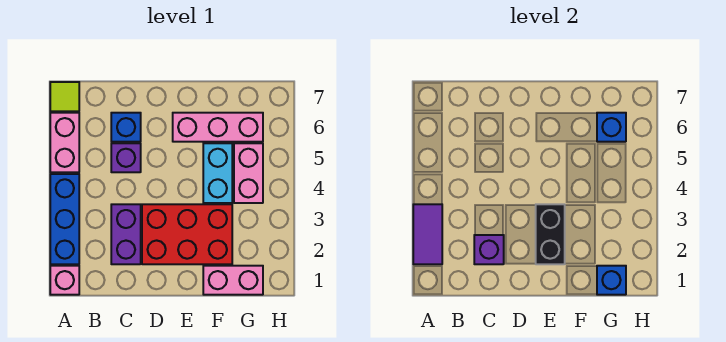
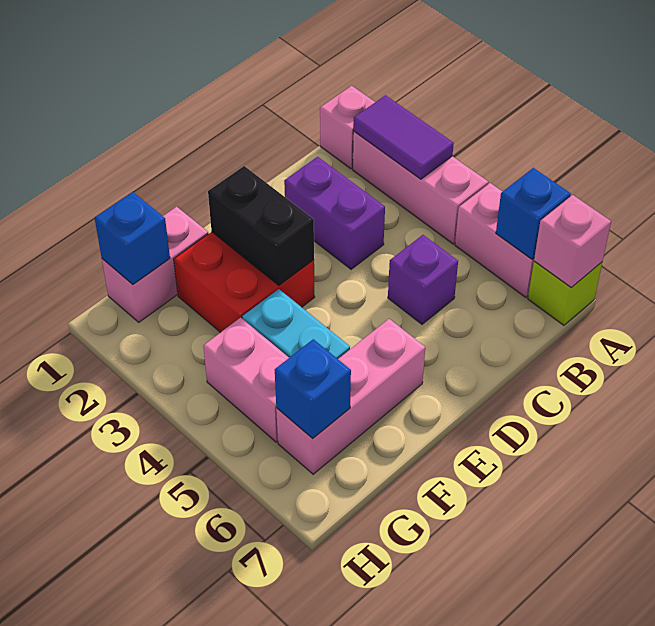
blue 1x3 brick [50,174,79,264] -> pink 1x3 brick [353,131,488,244]
lime 1x1 tile [50,82,79,111] -> lime 1x1 brick [528,261,602,325]
none -> pink 1x1 brick [534,195,611,288]
purple 1x1 brick [474,235,504,264] -> none
blue 1x1 brick [111,113,141,142] -> blue 1x1 brick moved to [496,168,571,259]
red 2x3 brick [142,204,232,264] -> red 2x2 brick [174,232,315,332]

